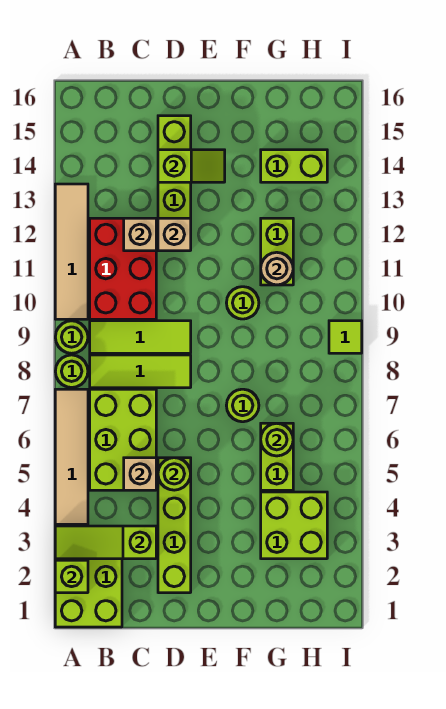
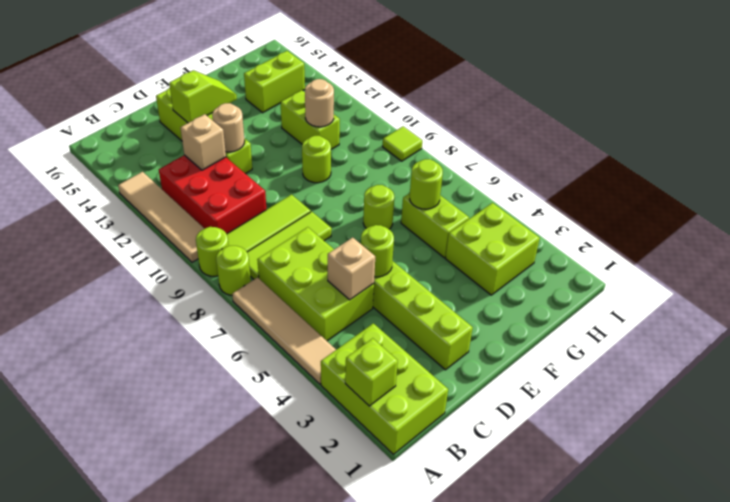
lime 1x3 slope [55,526,156,559] -> none
tan 1x1 brick [158,218,191,251] -> tan 1x1 round brick [212,103,245,152]

